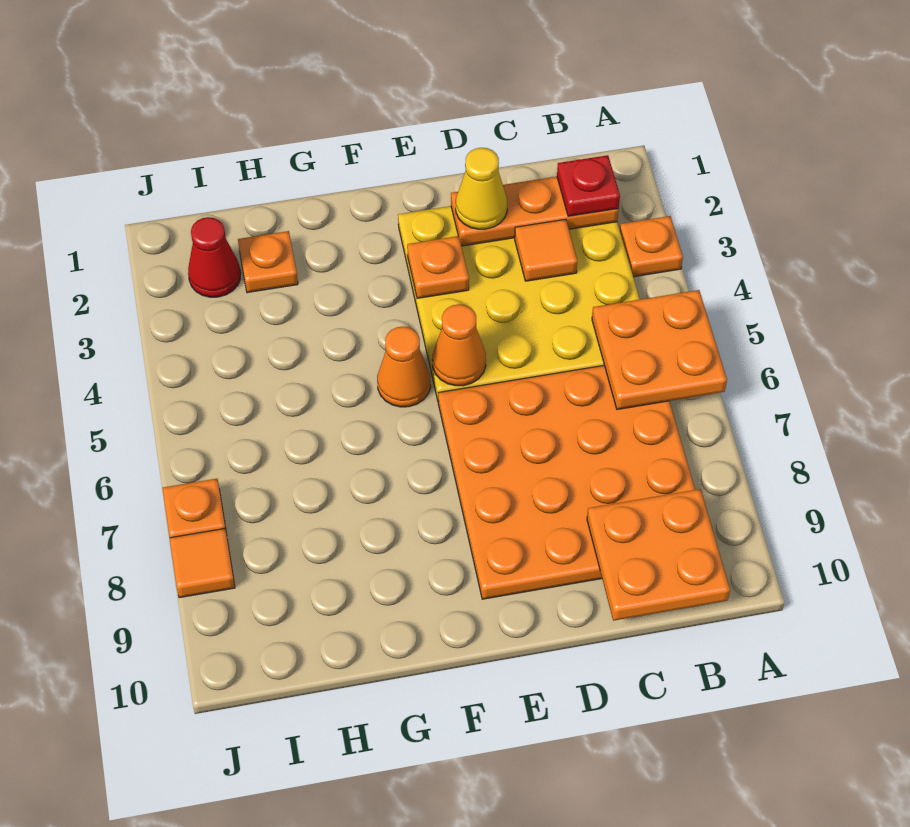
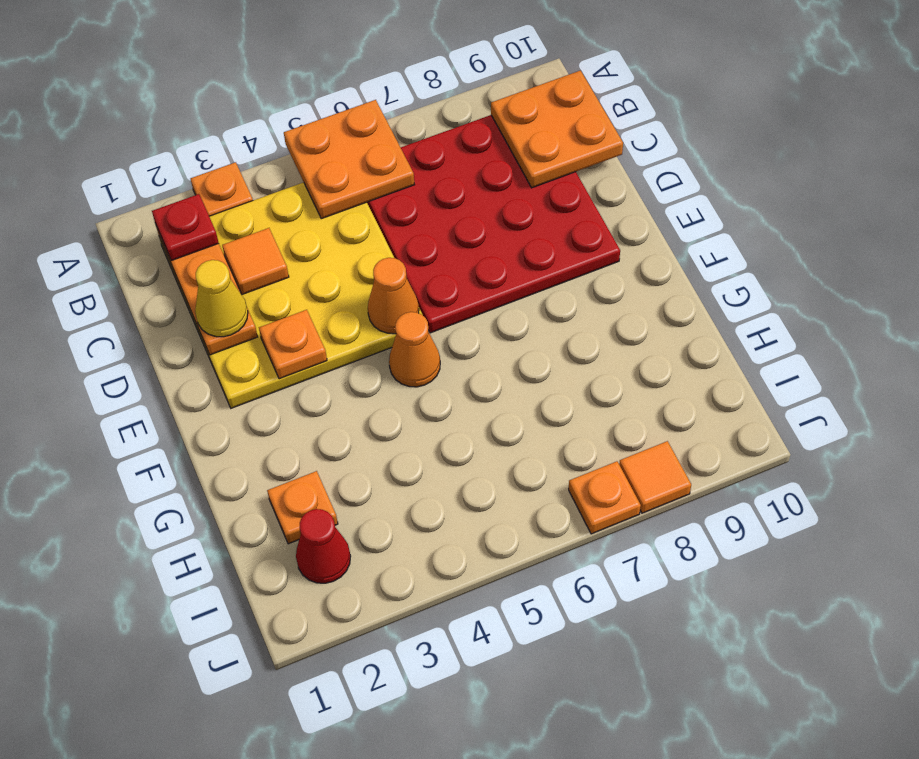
orange 4x4 plate [438,365,695,599] -> red 4x4 plate [367,115,620,333]

